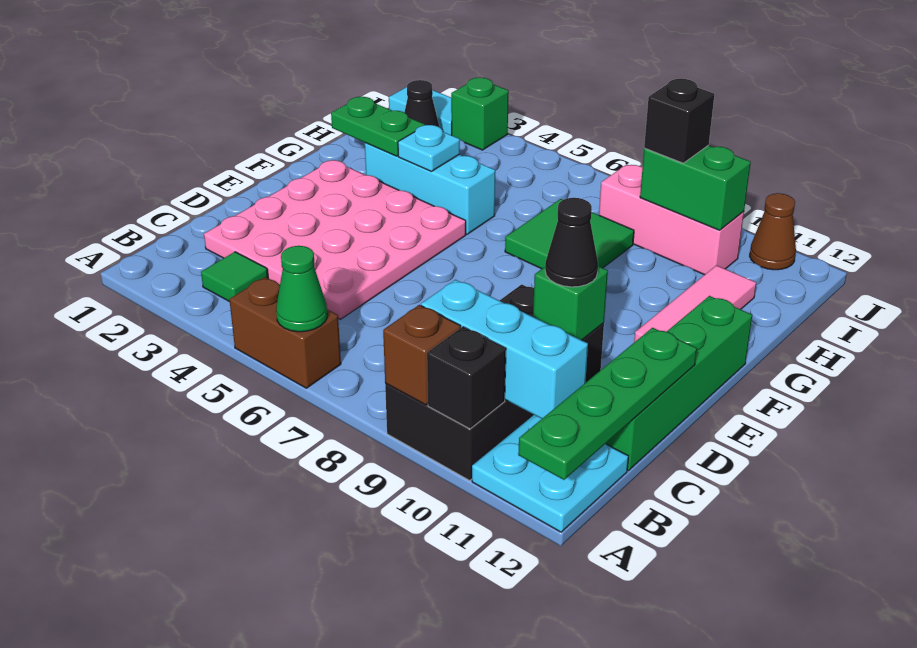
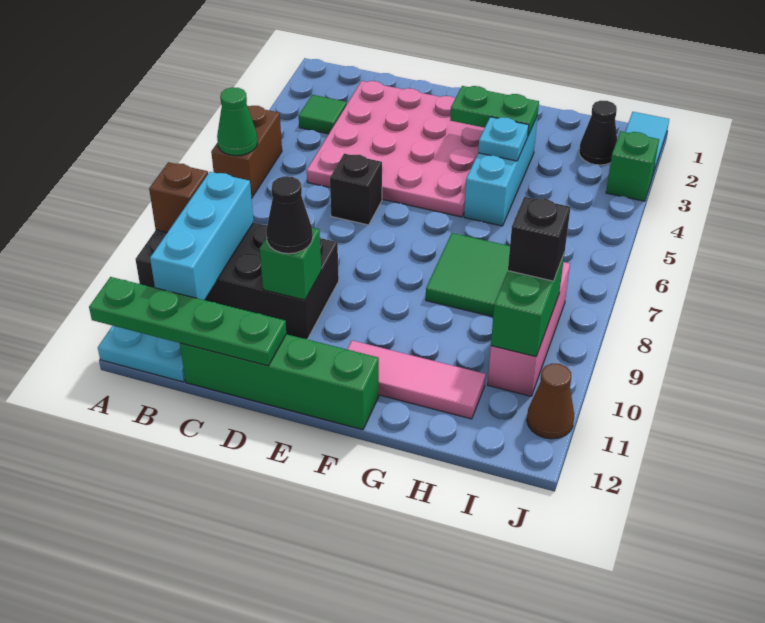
black 1x1 brick [427,327,506,429] -> black 1x1 brick moved to [330,154,382,225]
green 1x2 plate [331,97,425,156] -> green 1x2 plate turned to [450,86,539,135]

